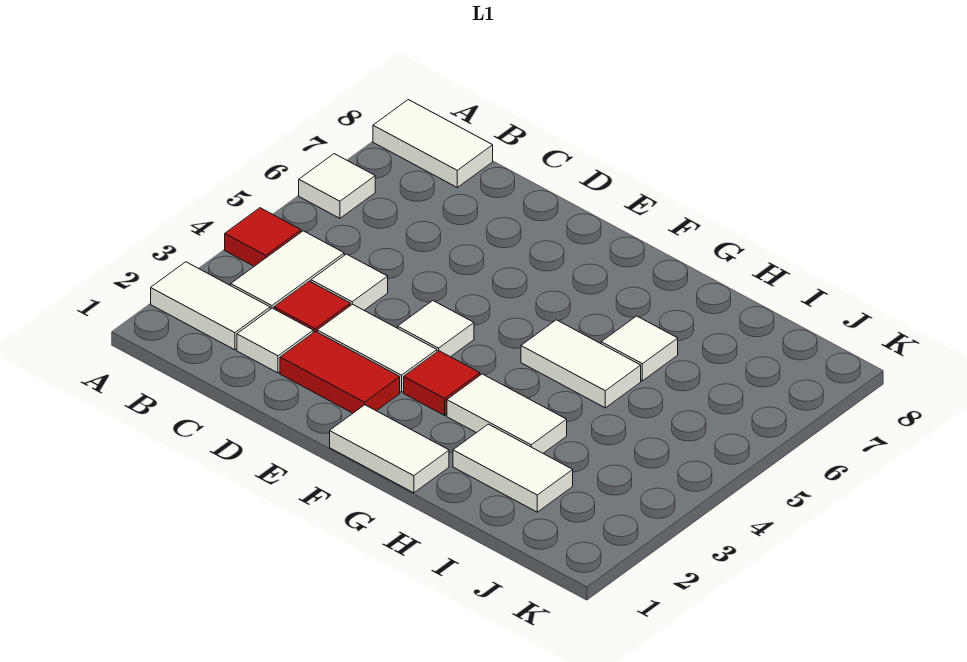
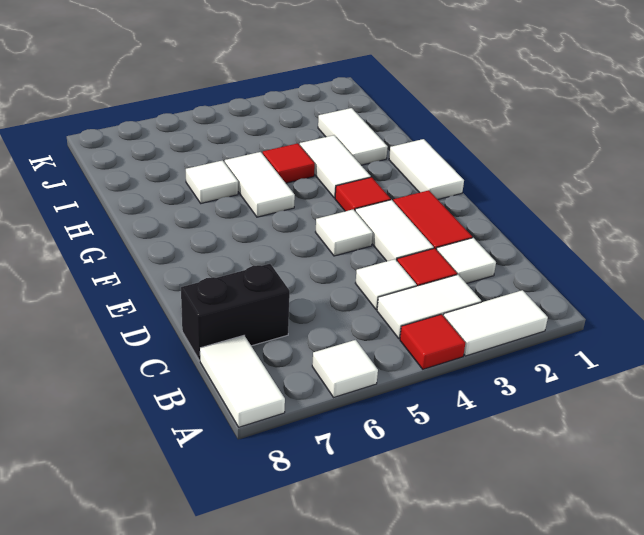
white 1x2 tile [151,262,270,350] -> white 1x2 tile turned to [443,290,548,356]
none -> black 1x2 brick [181,264,290,361]
none -> red 1x1 tile [263,143,315,183]

